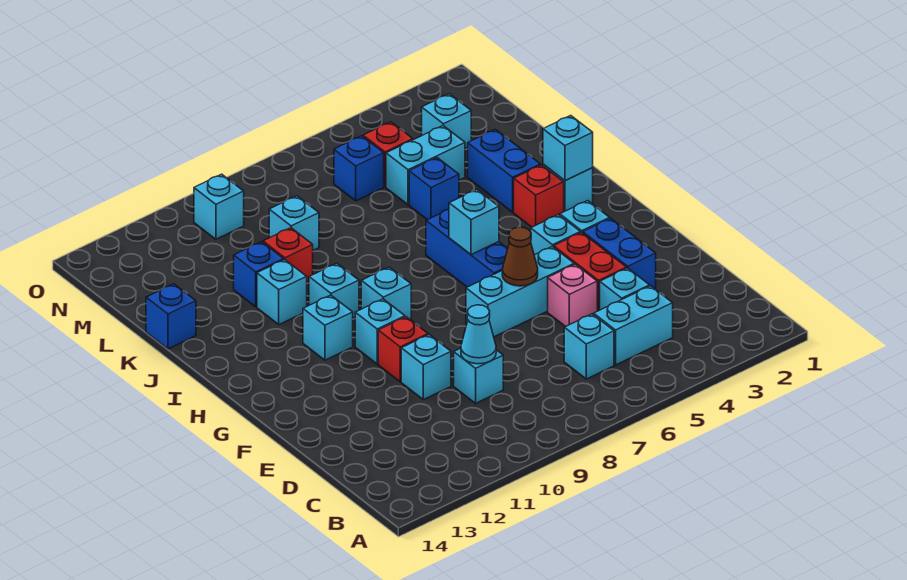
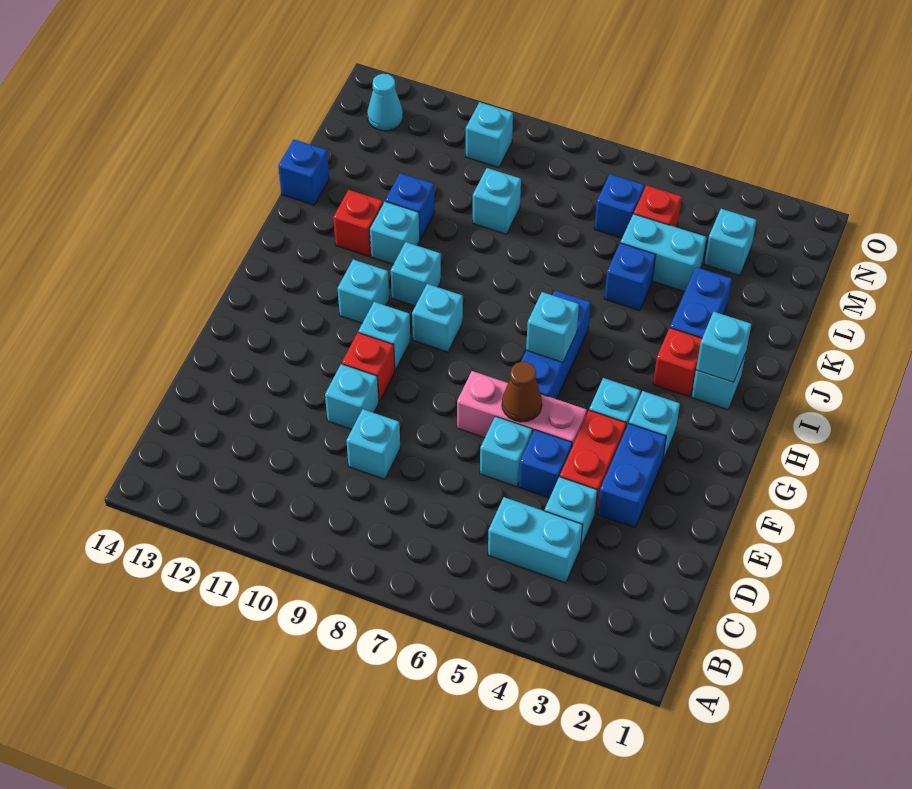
cyan 1x1 brick [564,314,614,379] -> cyan 1x1 brick moved to [480,416,533,487]
cyan 1x1 cone [461,305,496,364] -> cyan 1x1 cone moved to [367,74,403,131]
pink 1x1 brick [548,264,597,327] -> blue 1x1 brick [519,430,572,498]
cyan 1x3 brick [466,246,574,337] -> pink 1x3 brick [457,371,587,446]
red 1x1 brick [263,228,313,282] -> red 1x1 brick moved to [333,190,383,256]

